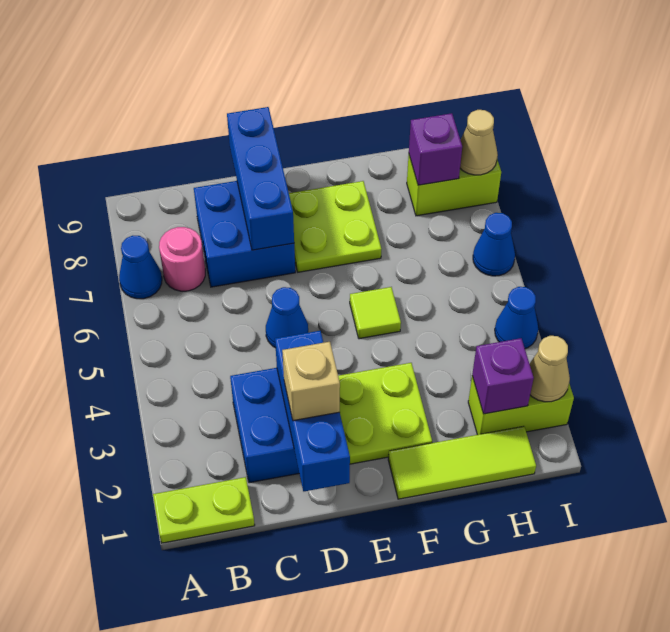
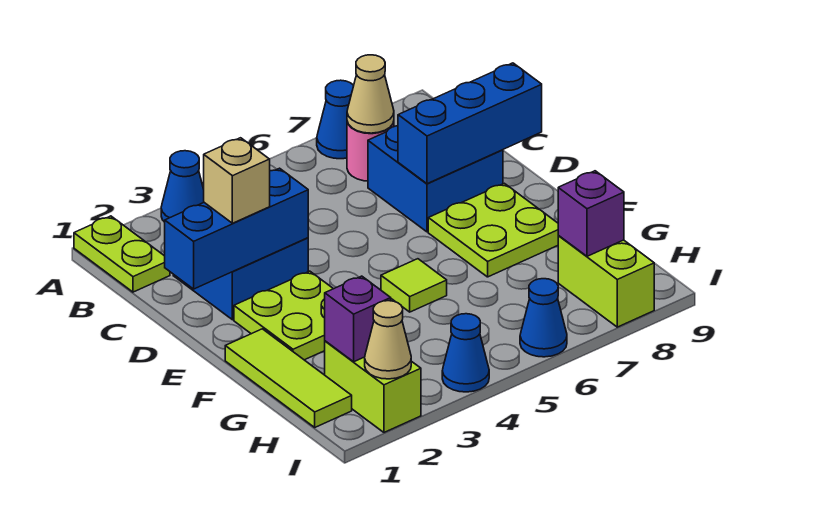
blue 1x1 cone [266,287,308,348] -> blue 1x1 cone moved to [161,151,204,222]
tan 1x1 cone [460,110,498,175] -> tan 1x1 cone moved to [347,55,394,133]

